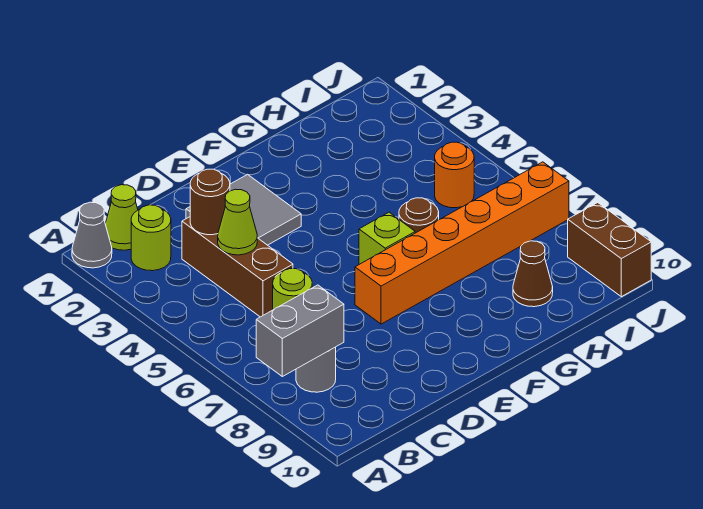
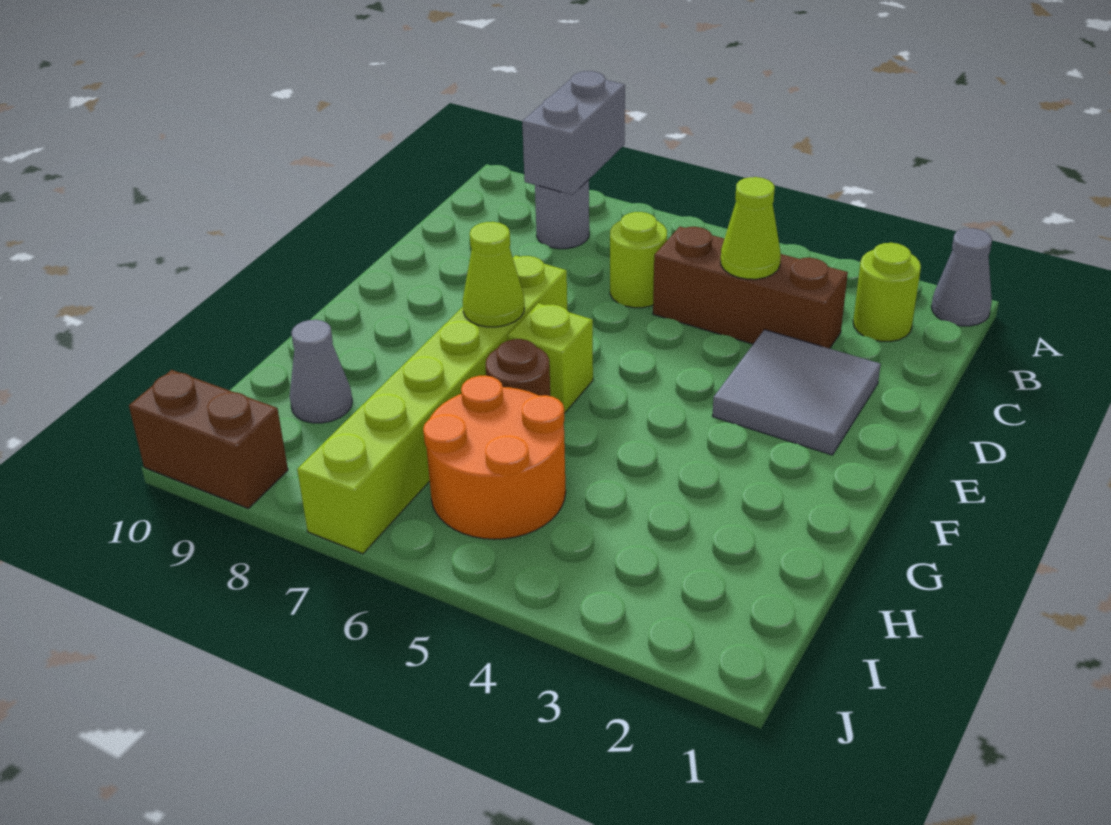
lime 1x1 cone [105,185,138,250] -> lime 1x1 cone moved to [463,222,524,327]
brown 1x1 round brick [190,169,230,235] -> none
orange 1x6 brick [355,162,569,324] -> lime 1x6 brick [297,255,567,554]
brown 1x1 cone [513,241,553,307] -> grey 1x1 cone [290,320,352,423]
orange 1x1 round brick [435,142,474,208] -> orange 2x2 round brick [423,376,566,539]

